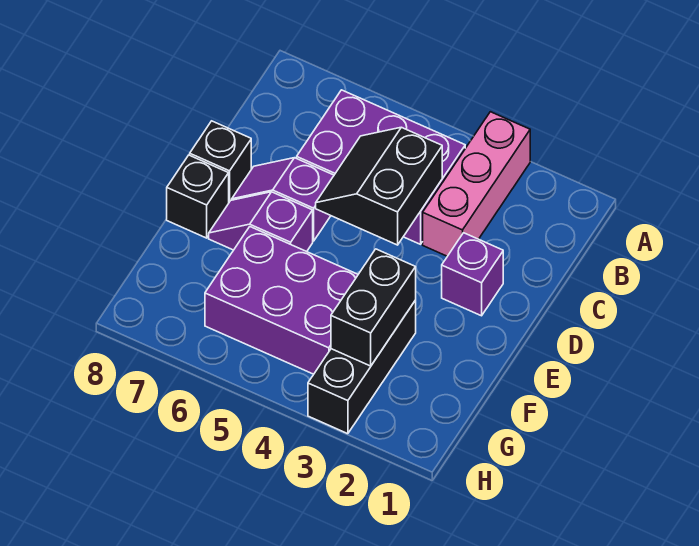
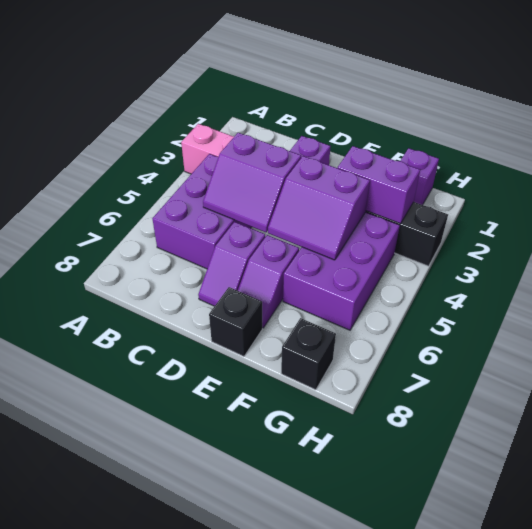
black 2x2 slope [316,127,442,245] -> purple 2x2 slope [203,133,301,232]
black 1x1 brick [190,121,251,202] -> black 1x1 brick moved to [281,318,336,390]
none -> purple 2x2 slope [268,156,370,260]
black 1x2 brick [331,249,416,366] -> purple 1x2 brick [338,146,420,224]
none -> purple 1x1 brick [401,148,439,205]

